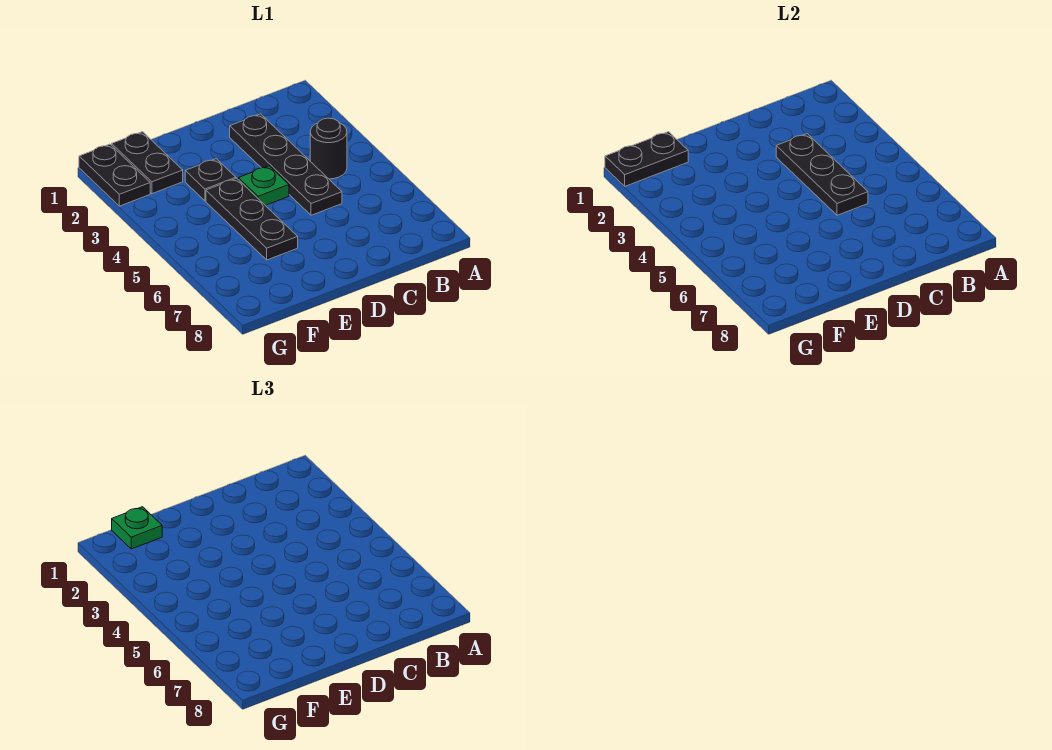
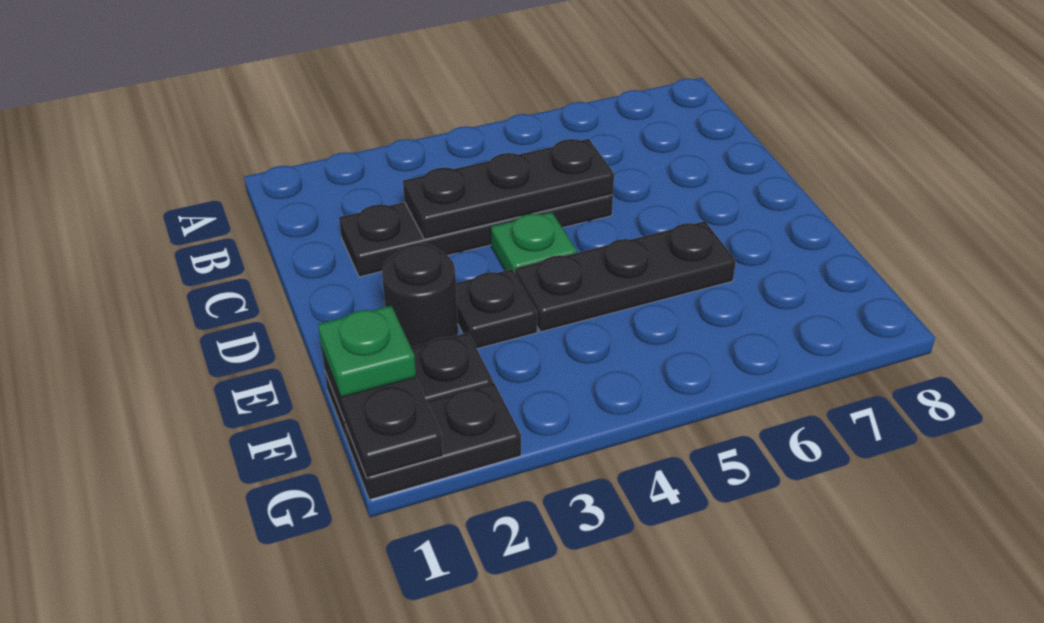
black 1x1 round brick [310,118,347,179] -> black 1x1 round brick moved to [382,243,458,347]

